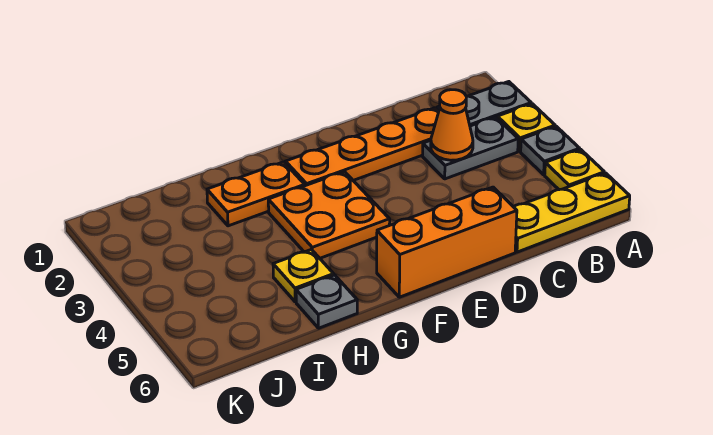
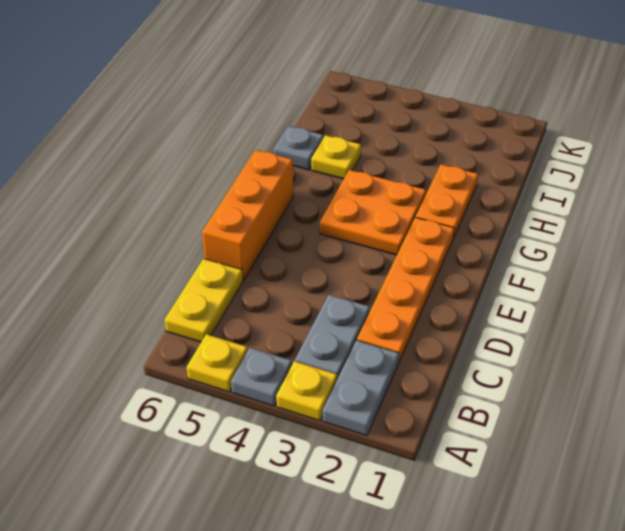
yellow 1x3 plate [514,173,630,252] -> yellow 1x2 plate [165,259,243,342]
orange 1x1 cone [431,90,473,160] -> none

